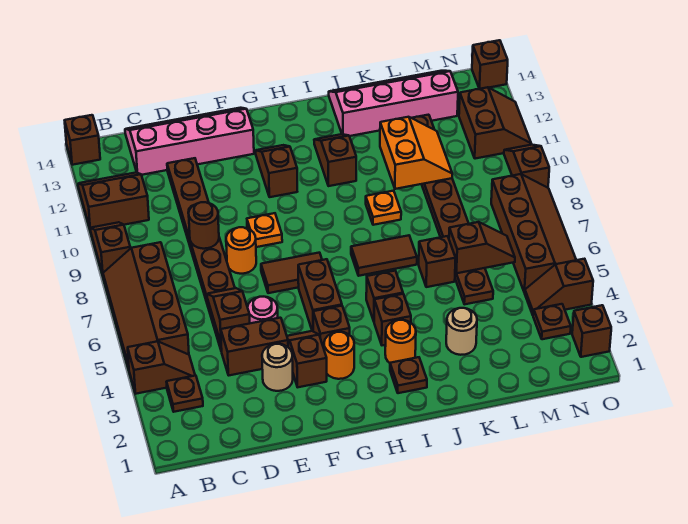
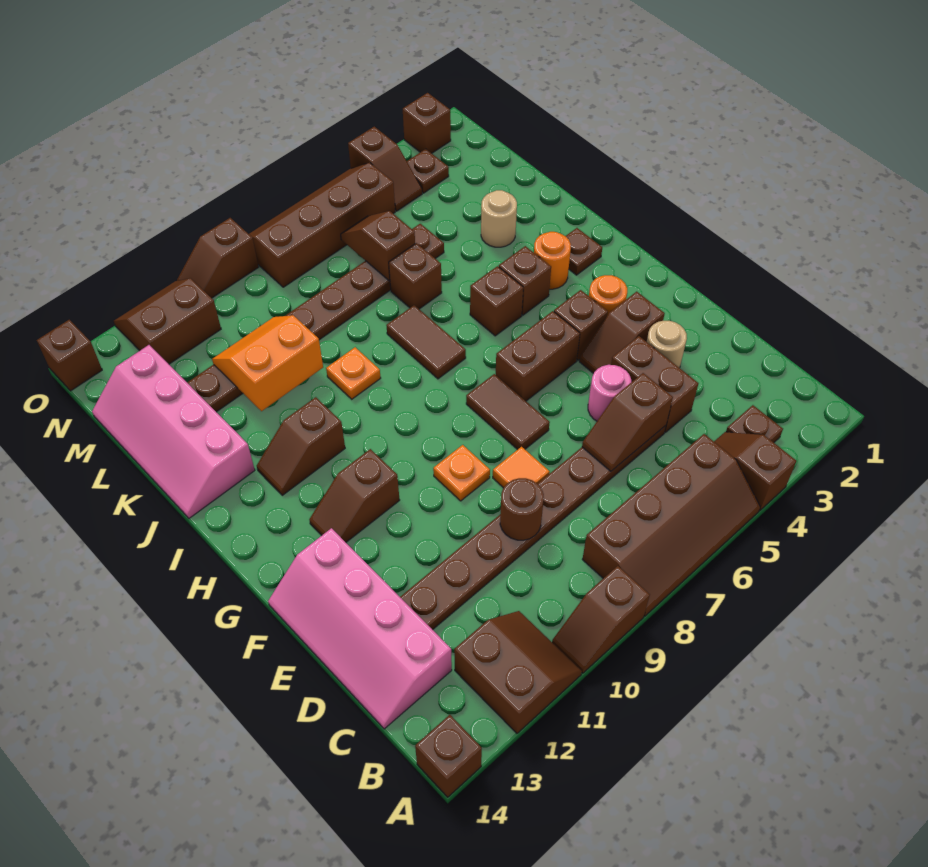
brown 2x2 slope [78,172,149,231] -> brown 2x2 slope turned to [454,611,582,733]
orange 1x1 round brick [226,227,256,274] -> orange 1x1 tile [493,447,550,488]

